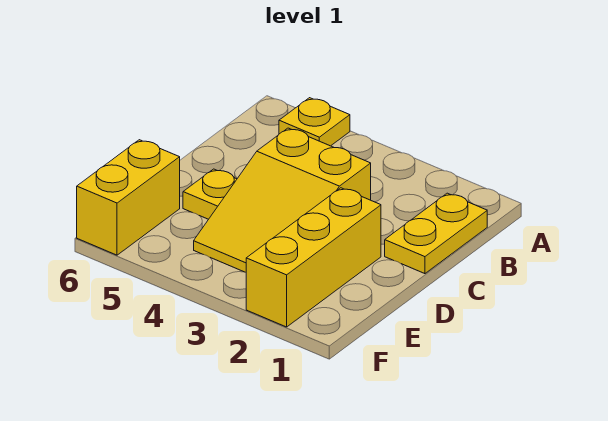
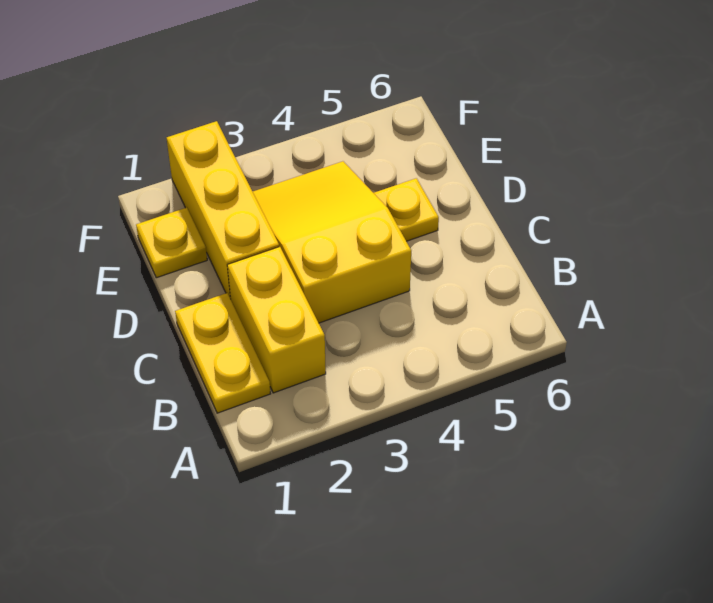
yellow 1x1 plate [279,98,350,146] -> yellow 1x1 plate moved to [136,208,207,278]
yellow 1x2 brick [77,140,180,255] -> yellow 1x2 brick moved to [227,247,326,393]

